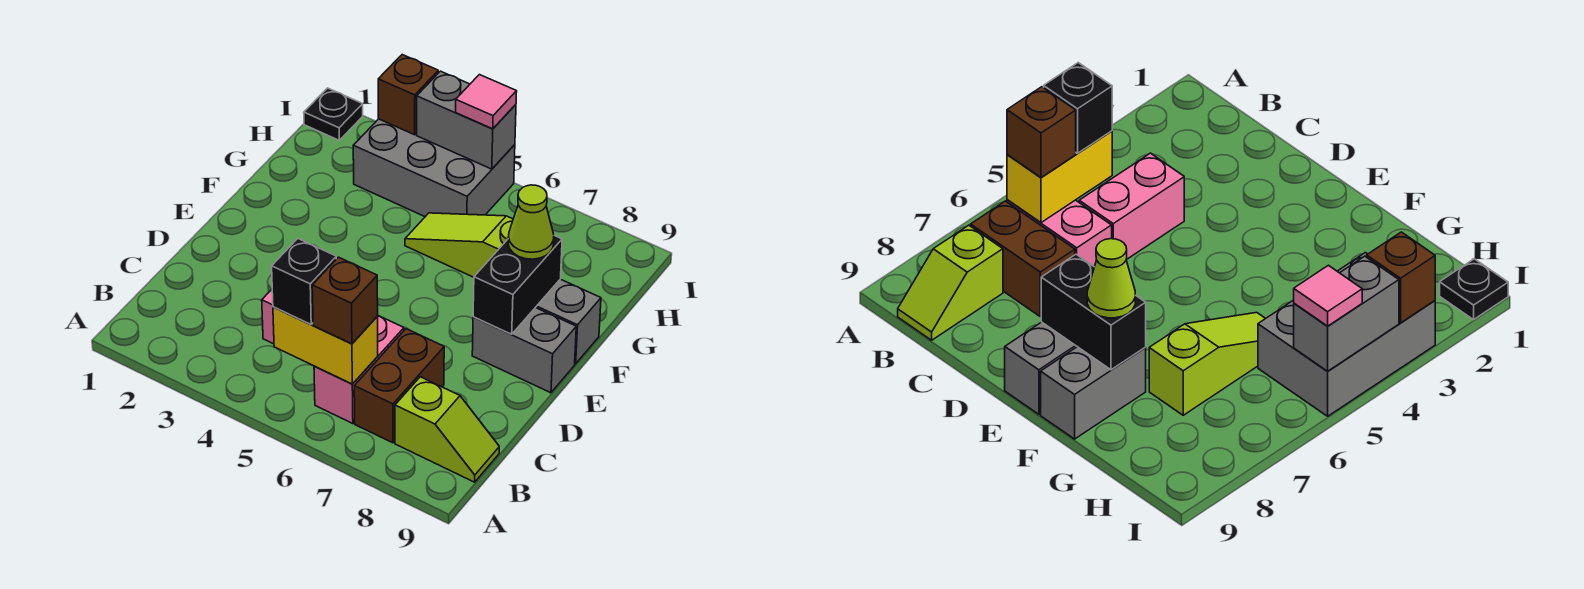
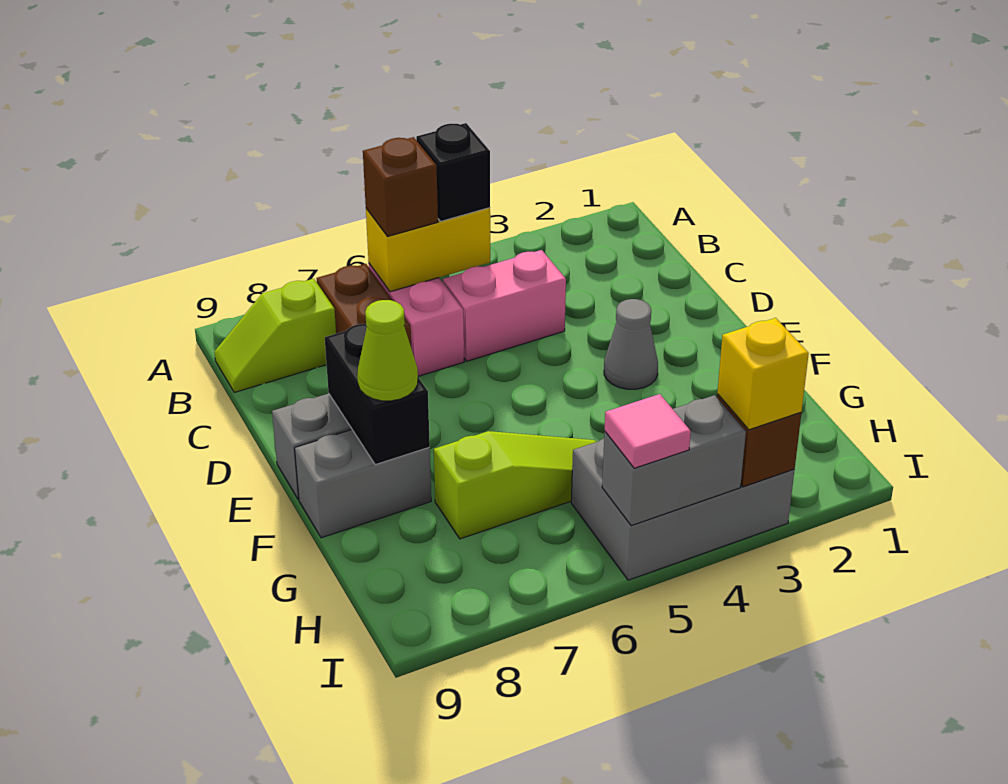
none -> grey 1x1 cone [604,299,658,389]
black 1x1 plate [304,88,363,140] -> none
none -> yellow 1x1 brick [717,318,809,430]

